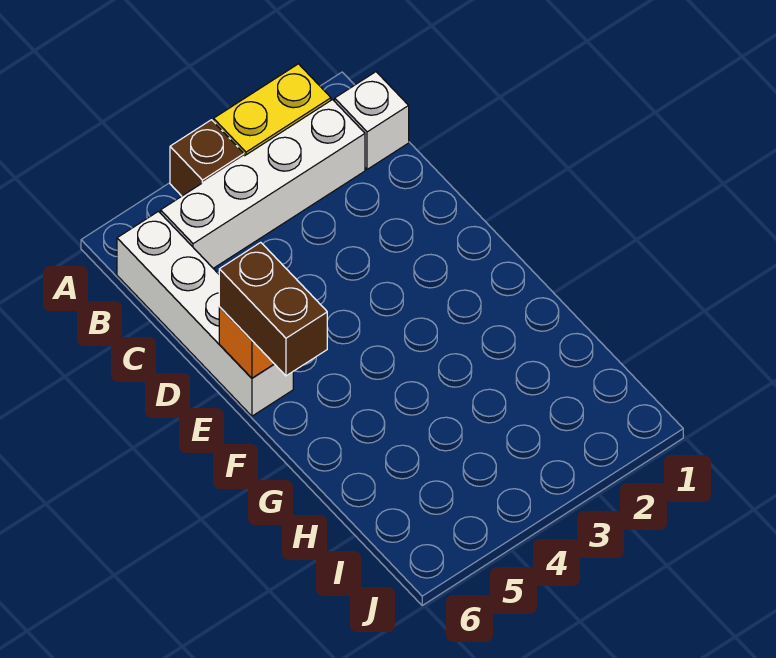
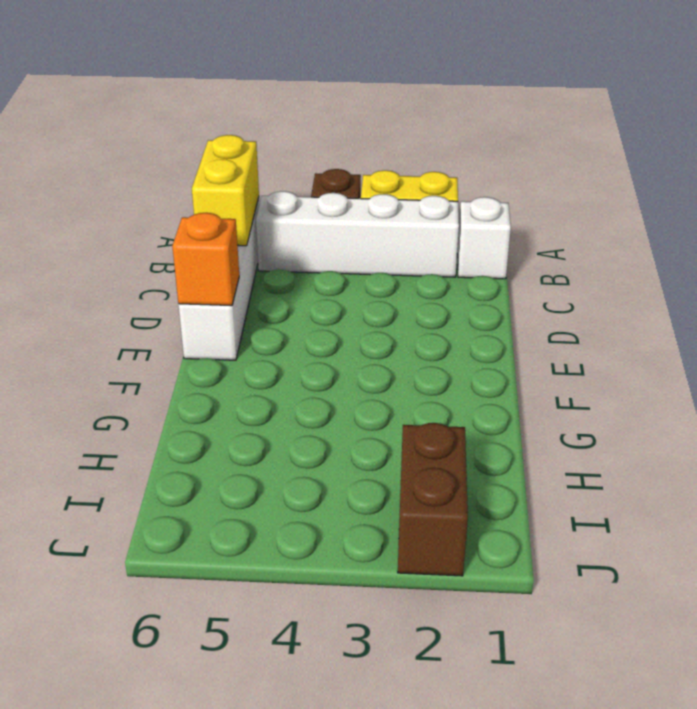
none -> yellow 1x2 brick [192,135,259,246]
brown 1x2 brick [219,242,327,376] -> brown 1x2 brick moved to [398,423,468,576]

